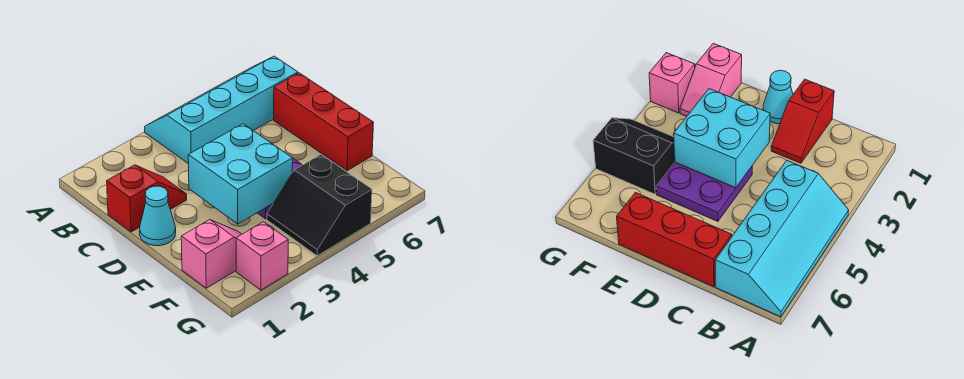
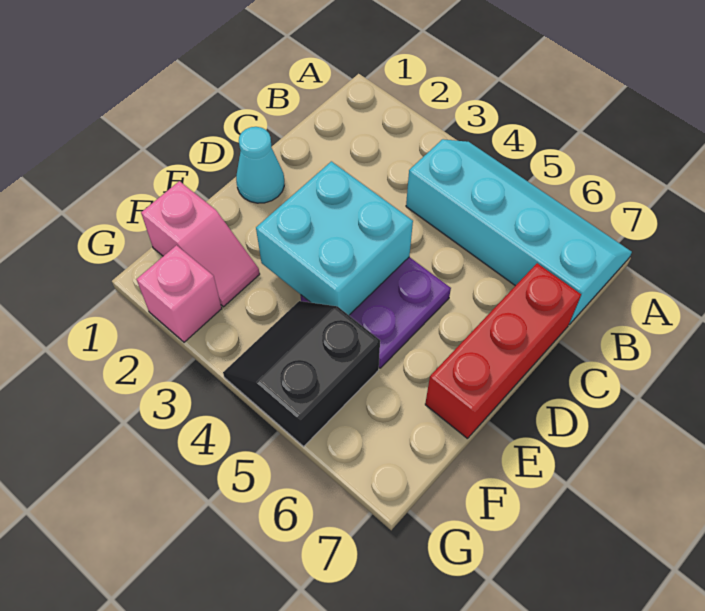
red 1x2 slope [107,165,187,232] -> none

